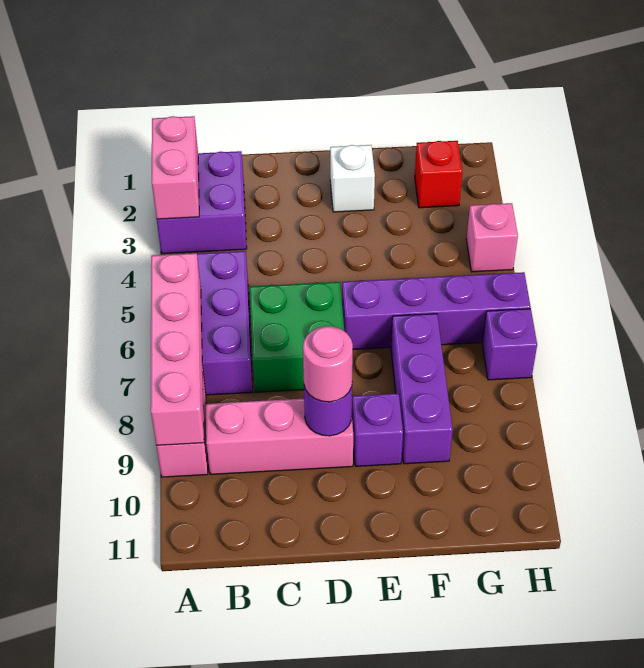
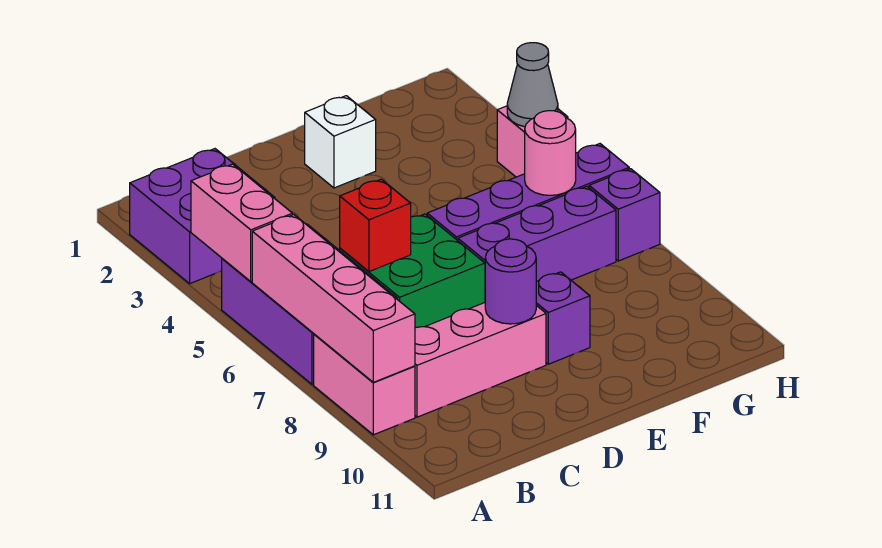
pink 1x2 brick [152,116,199,219] -> pink 1x2 brick moved to [191,164,292,282]
pink 1x1 round brick [303,326,353,402] -> pink 1x1 round brick moved to [525,111,576,195]
purple 1x3 brick [391,314,453,464] -> purple 1x3 brick turned to [458,186,616,282]
red 1x1 brick [415,141,462,208] -> red 1x1 brick moved to [340,179,411,272]
none -> grey 1x1 cone [507,43,558,127]

